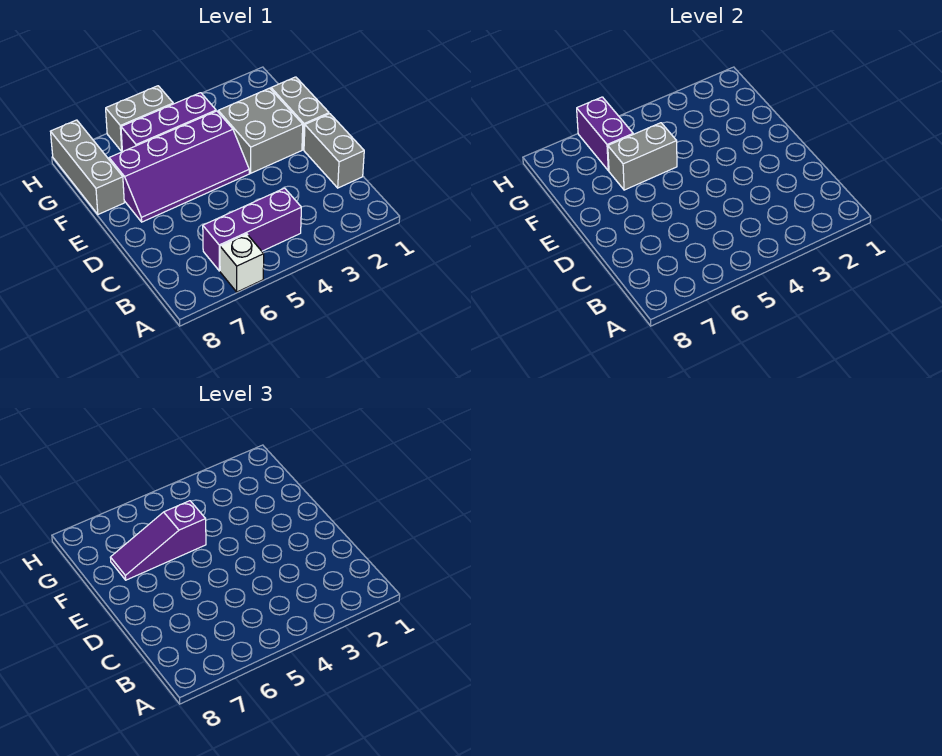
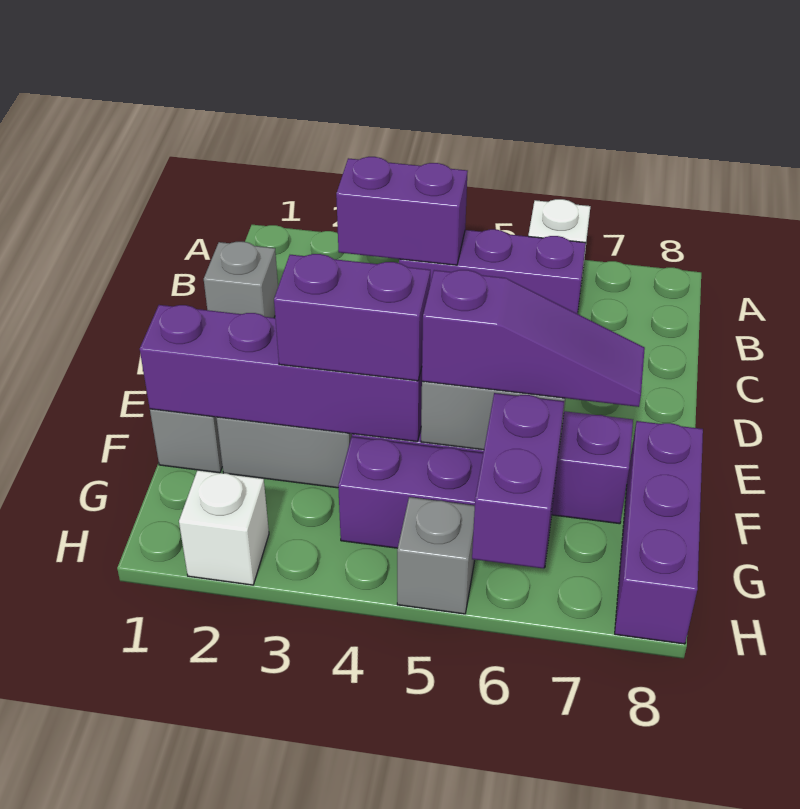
none -> purple 1x2 brick [336,157,468,265]
grey 1x2 brick [304,114,364,188] -> grey 1x1 brick [204,242,278,318]
none -> purple 1x4 brick [140,305,422,442]
none -> purple 1x2 brick [274,254,430,381]
grey 1x3 brick [51,120,124,214] -> purple 1x3 brick [615,421,703,644]
none -> white 1x1 brick [179,470,269,585]
grey 1x2 brick [106,86,173,151] -> grey 1x1 brick [397,497,475,614]

